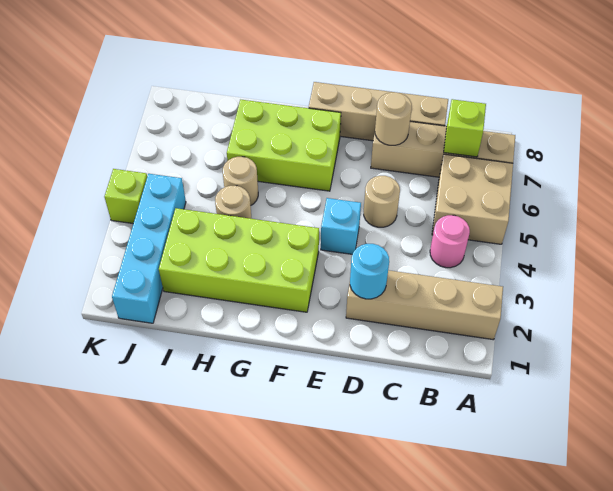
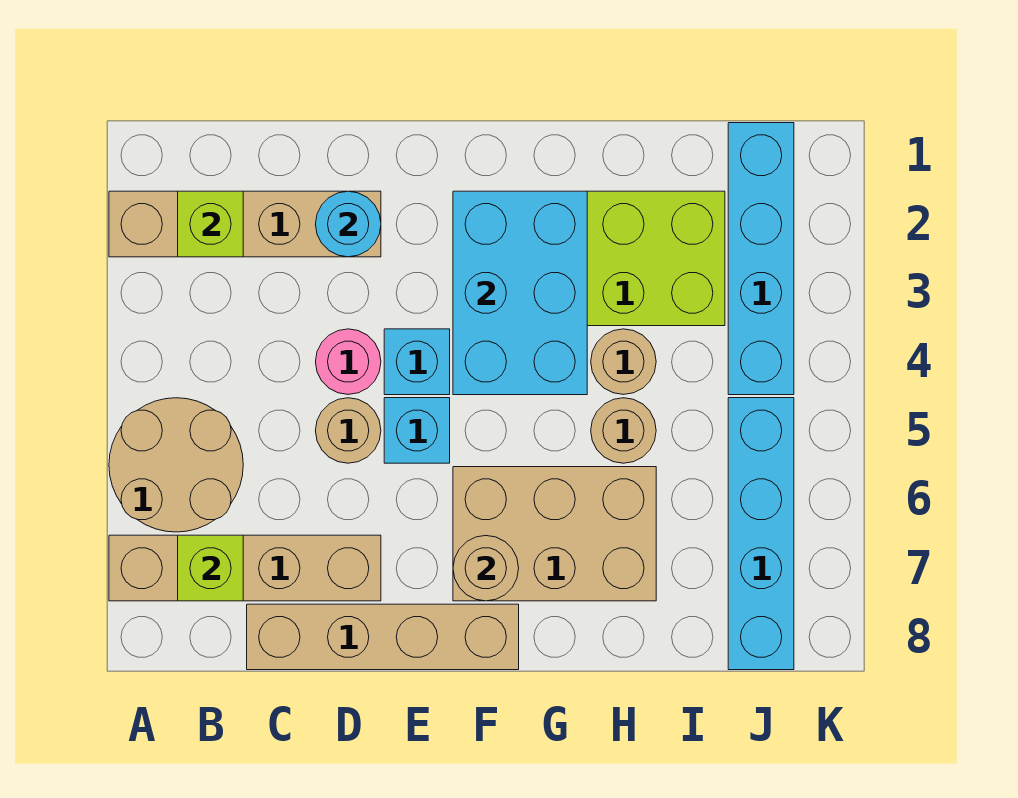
tan 2x2 brick [432,154,513,244] -> tan 2x2 round brick [109,398,243,532]
pink 1x1 round brick [430,215,470,268] -> pink 1x1 round brick moved to [316,329,381,394]
tan 1x1 round brick [375,92,412,145] -> tan 1x1 round brick moved to [453,536,519,601]
none -> cyan 1x1 brick [384,398,450,463]
none -> cyan 2x3 brick [453,191,587,395]
lime 2x3 brick [227,100,341,191] -> tan 2x3 brick [453,467,656,601]
none -> cyan 1x4 brick [728,398,794,670]
lime 1x1 brick [105,169,147,224] -> lime 1x1 brick moved to [178,191,243,257]

